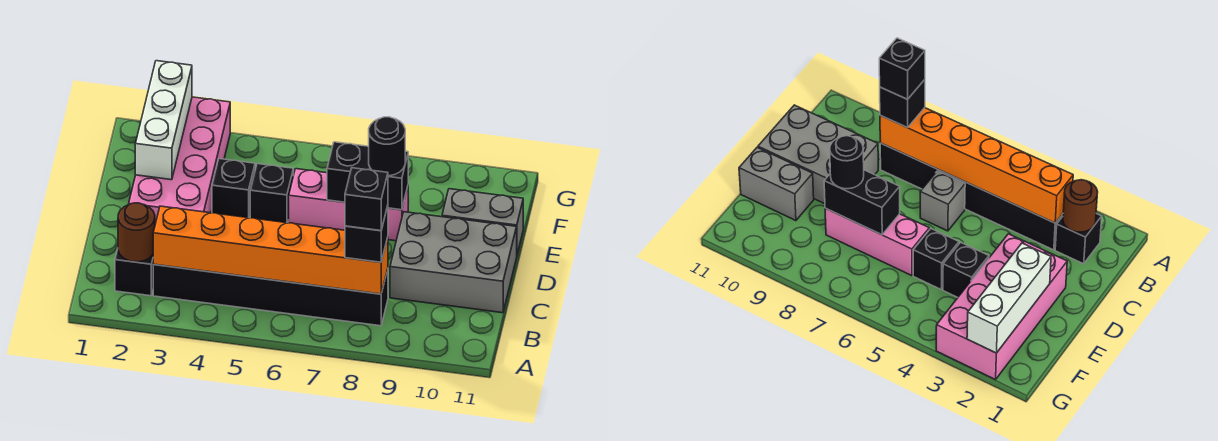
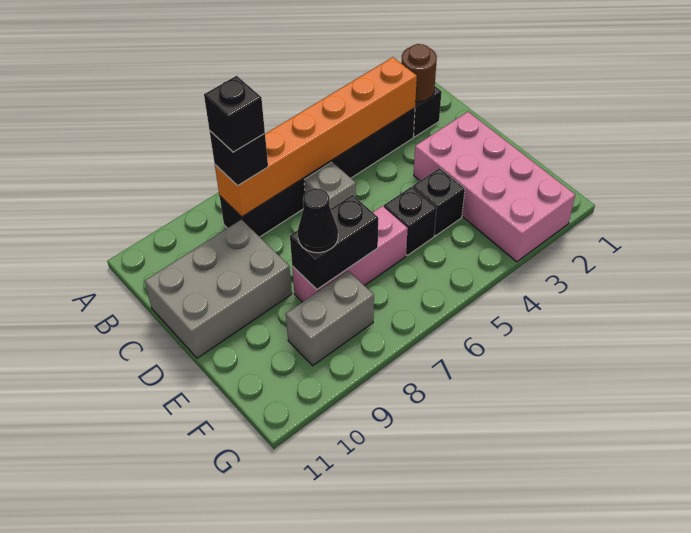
white 1x3 brick [135,61,192,180] -> none
black 1x1 round brick [369,117,405,176] -> black 1x1 cone [298,188,338,253]
grey 1x2 brick [442,189,523,254] -> grey 1x2 brick moved to [286,271,374,366]

